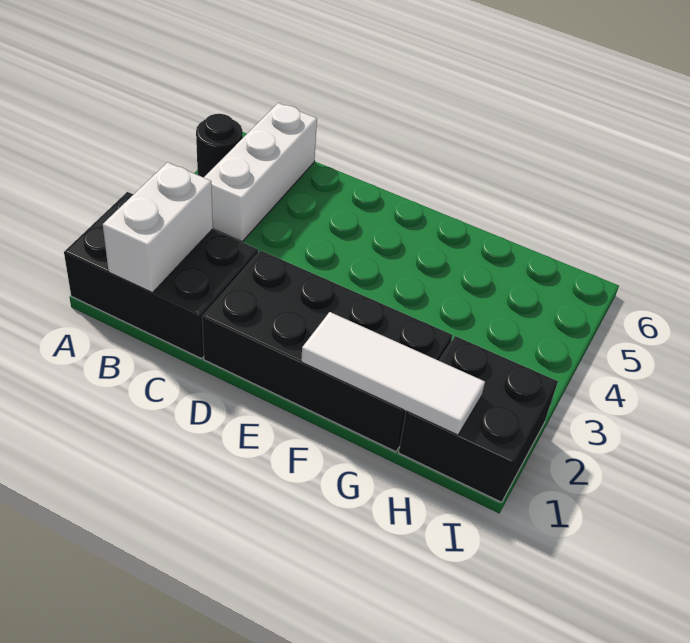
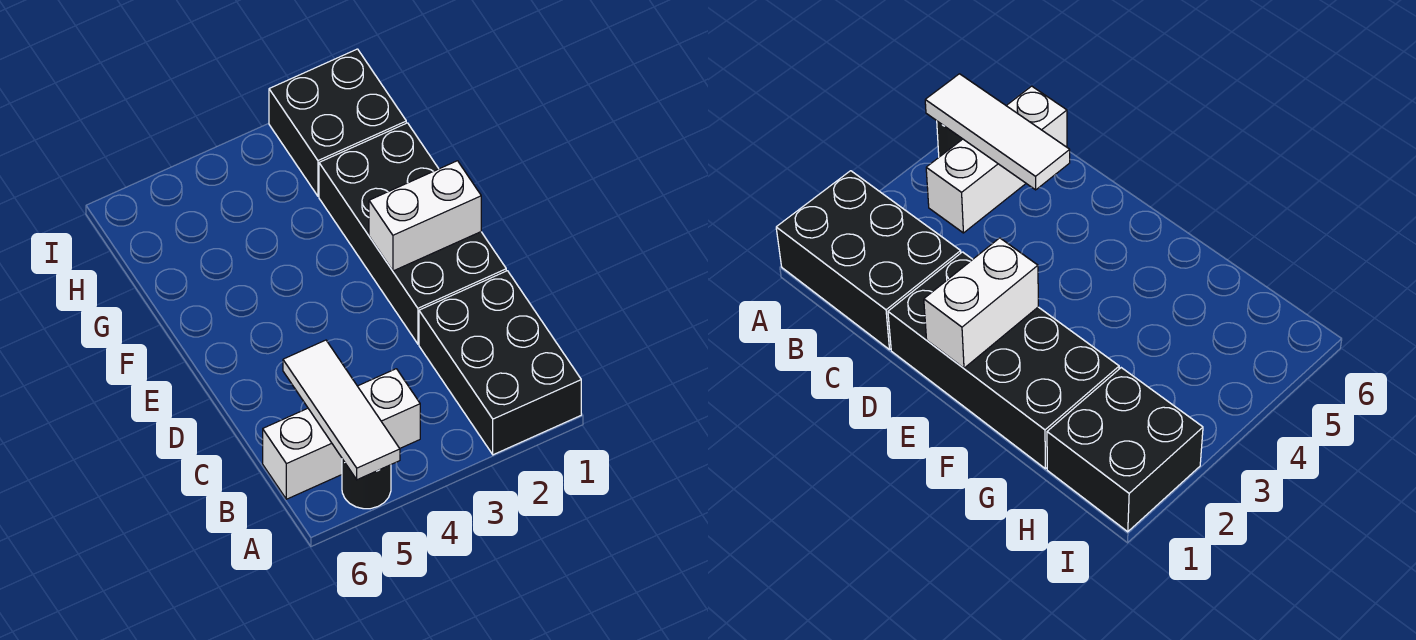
white 1x2 brick [103,162,213,293] -> white 1x2 brick moved to [369,161,481,271]
white 1x3 tile [301,312,485,435] -> white 1x3 tile moved to [283,340,400,480]

